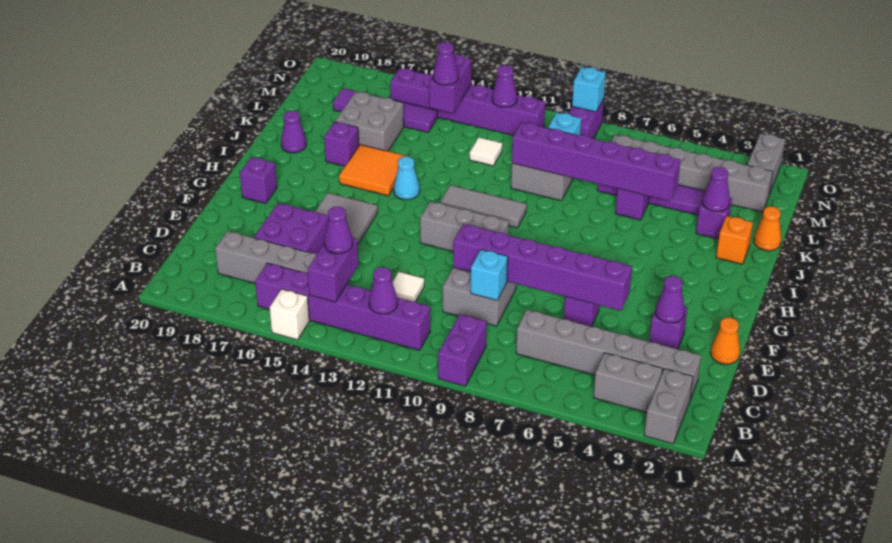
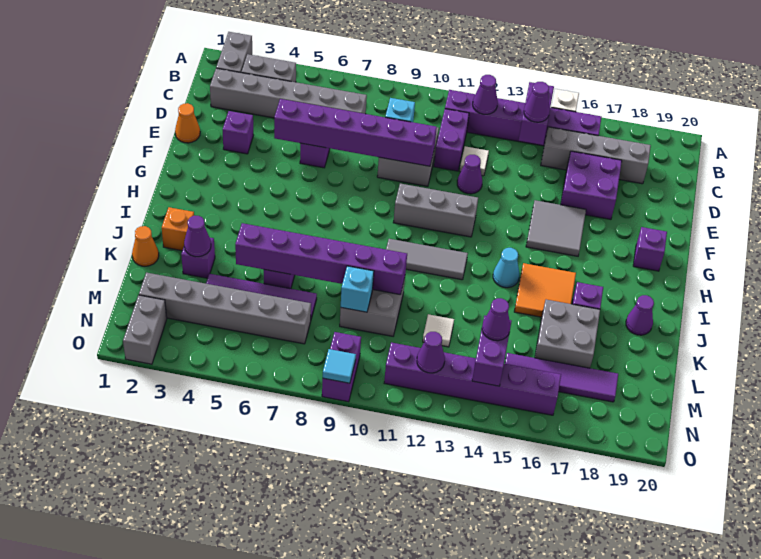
purple 1x2 brick [438,314,487,386] -> purple 1x2 brick moved to [434,109,469,171]
purple 1x1 cone [655,276,685,323] -> purple 1x1 cone moved to [457,155,482,194]
cyan 1x1 brick [572,67,606,112] -> cyan 1x1 tile [323,349,356,383]

